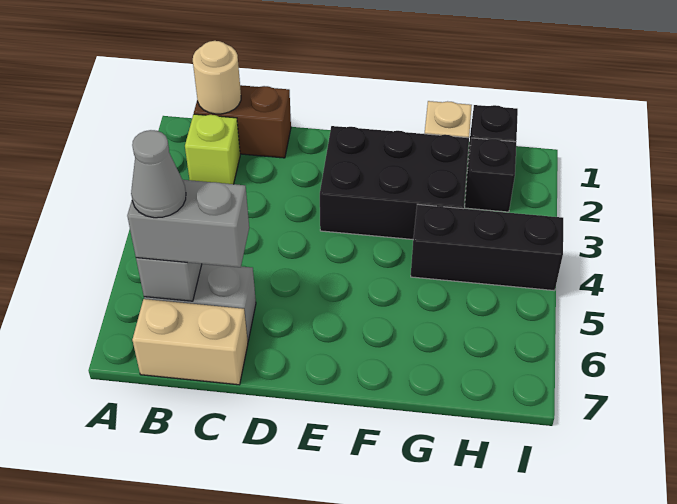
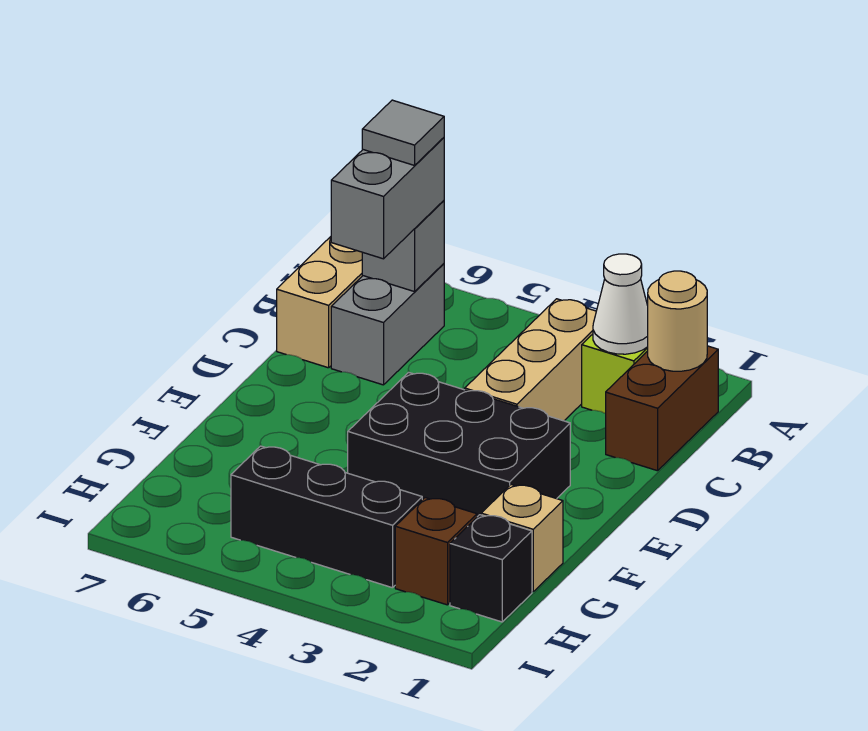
none -> white 1x1 cone [593,254,648,354]
none -> tan 1x3 brick [465,299,596,421]
grey 1x1 cone [131,130,186,218] -> grey 1x1 tile [362,100,444,165]
black 2x3 brick [320,126,469,239] -> black 2x3 brick turned to [348,372,570,517]
black 1x3 brick [411,204,563,291] -> black 1x3 brick turned to [231,446,422,588]
black 1x1 brick [465,138,516,212] -> brown 1x1 brick [395,498,477,605]

